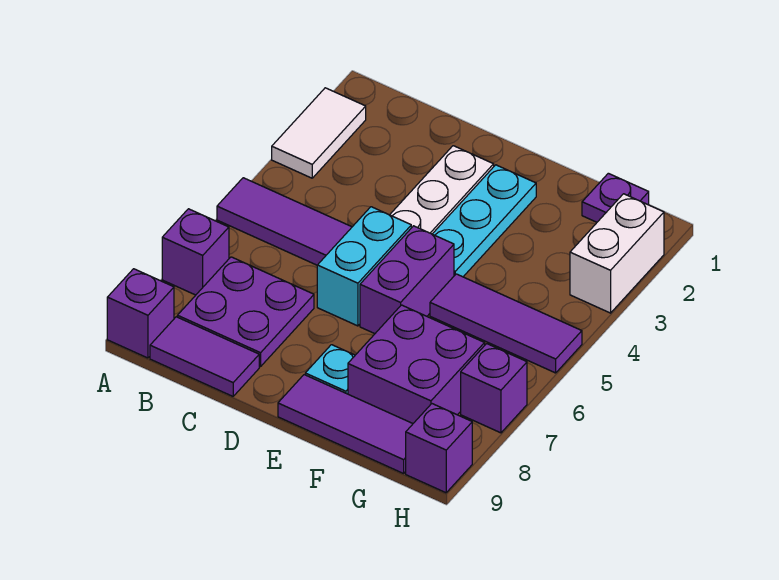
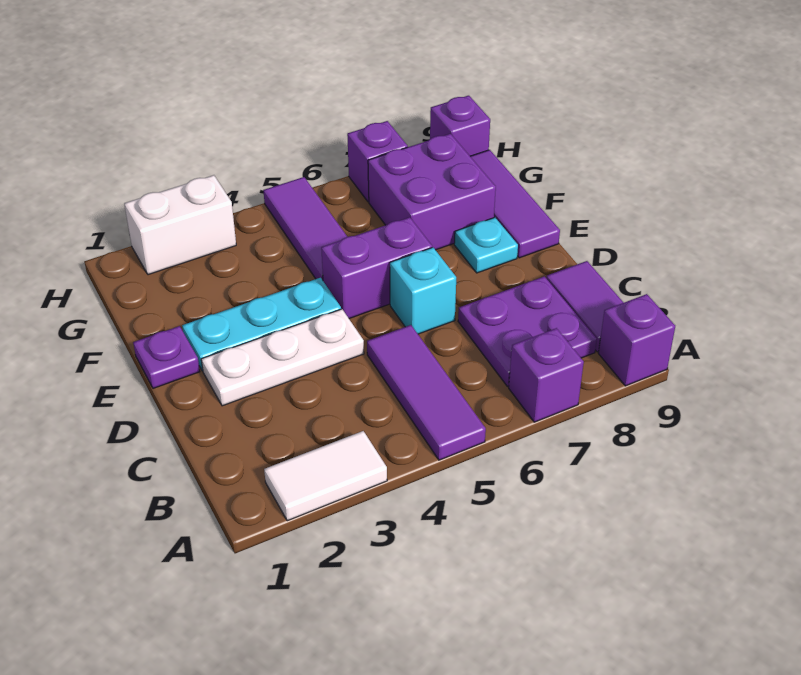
cyan 1x2 brick [317,207,411,326] -> cyan 1x1 brick [390,248,456,334]
purple 1x1 plate [582,173,649,222] -> purple 1x1 plate moved to [133,326,200,388]

